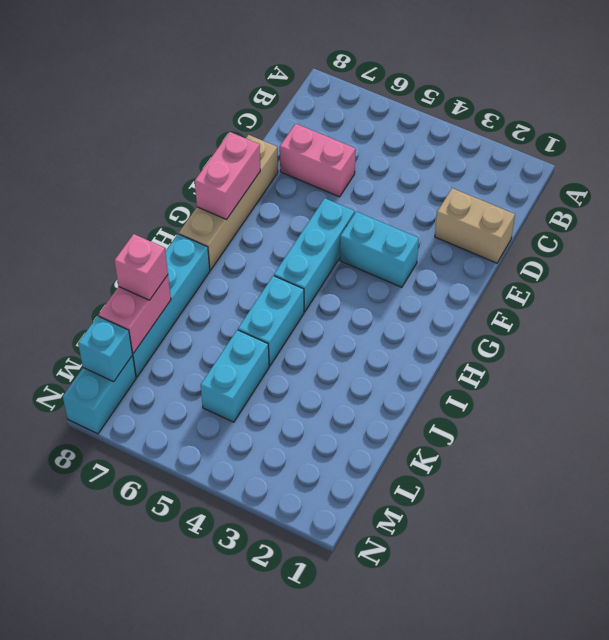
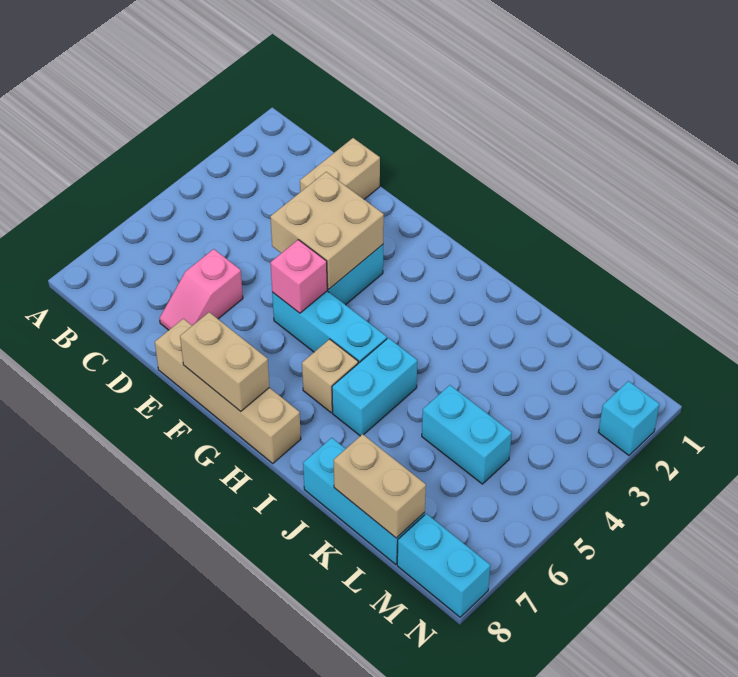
pink 1x2 brick [280,124,356,197] -> pink 1x2 slope [159,249,243,330]
none -> tan 2x2 brick [270,172,384,289]
pink 1x2 brick [195,132,260,219] -> tan 1x2 brick [180,312,269,411]
none -> tan 1x1 brick [302,339,358,413]
cyan 1x2 brick [238,276,304,366] -> cyan 1x2 brick turned to [332,338,417,436]
cyan 1x4 brick [132,234,210,377] -> cyan 1x3 brick [303,438,425,564]
pink 1x2 brick [99,275,171,353] -> tan 1x2 brick [333,434,426,538]
pink 1x1 brick [114,234,168,300] -> pink 1x1 brick moved to [270,240,327,313]
cyan 1x1 brick [78,316,133,382] -> cyan 1x1 brick moved to [598,381,659,455]

